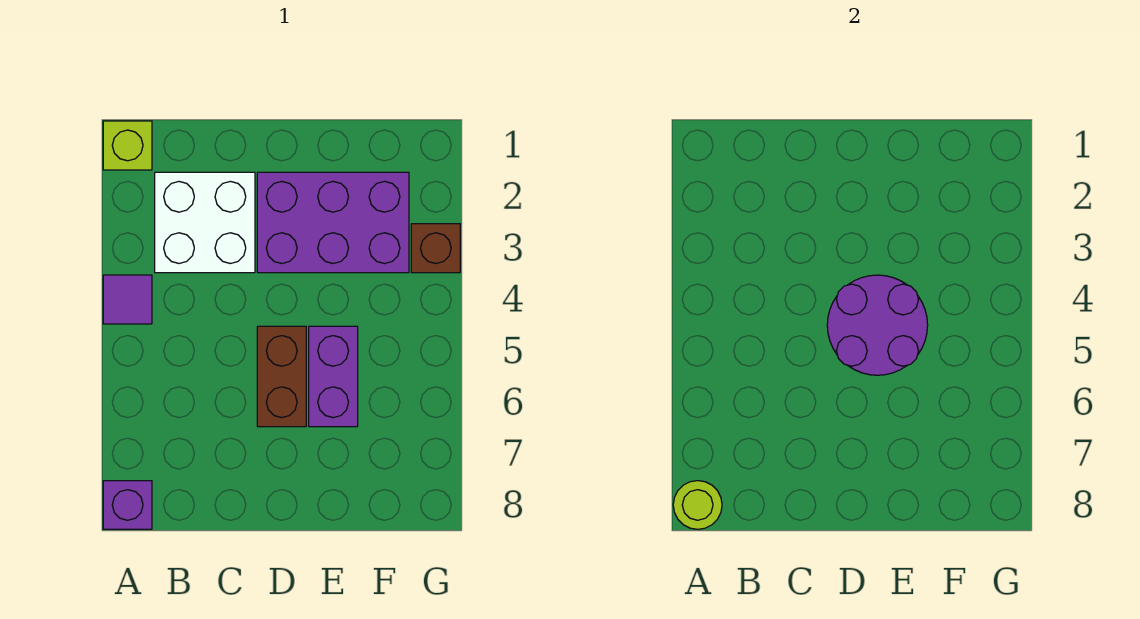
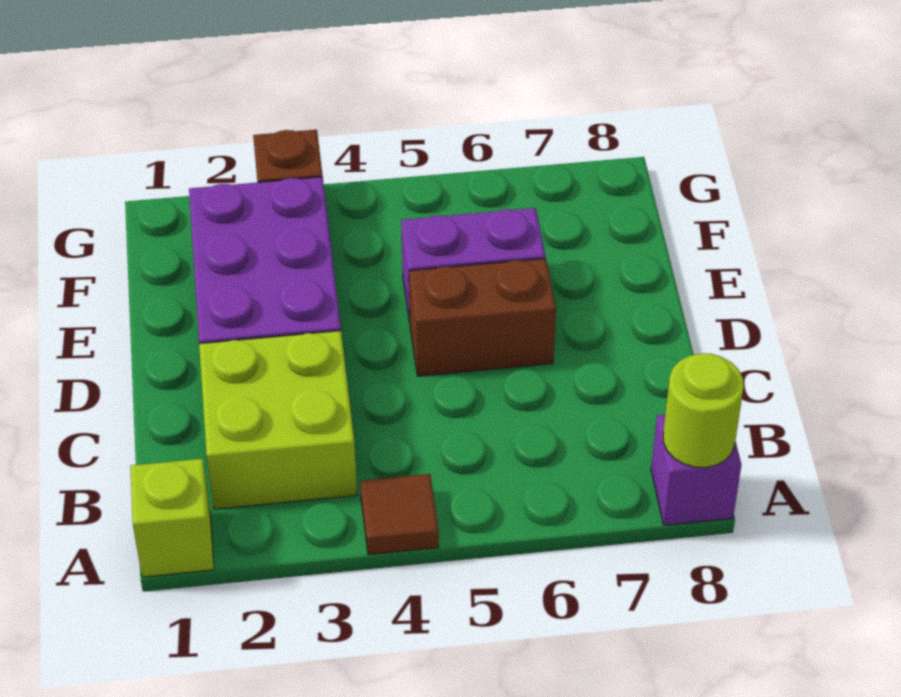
purple 1x1 tile [103,275,152,324] -> brown 1x1 tile [360,474,439,555]
white 2x2 brick [155,172,255,273] -> lime 2x2 brick [199,331,357,509]
purple 2x2 round brick [827,275,928,375] -> none

